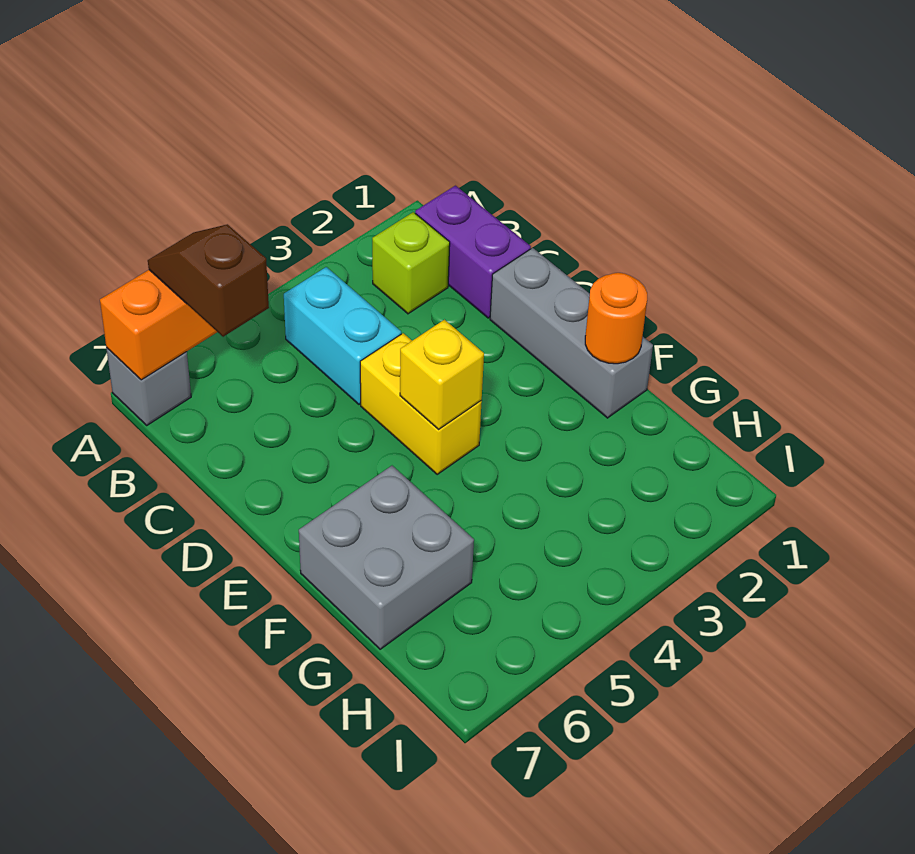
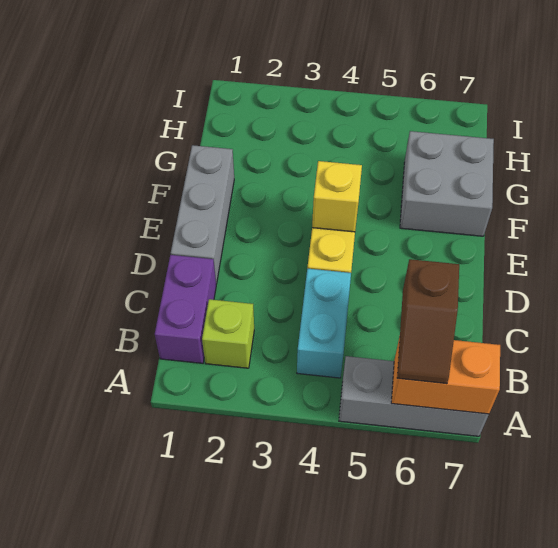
grey 1x1 brick [106,348,191,425] -> grey 1x3 brick [339,356,489,436]
orange 1x1 round brick [585,273,647,364] -> none

